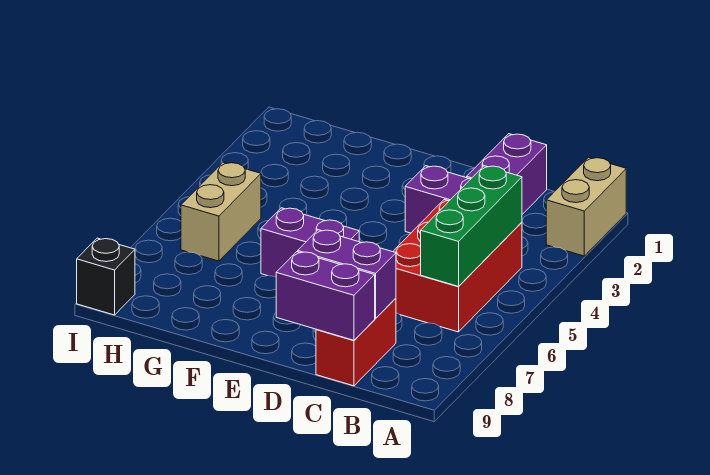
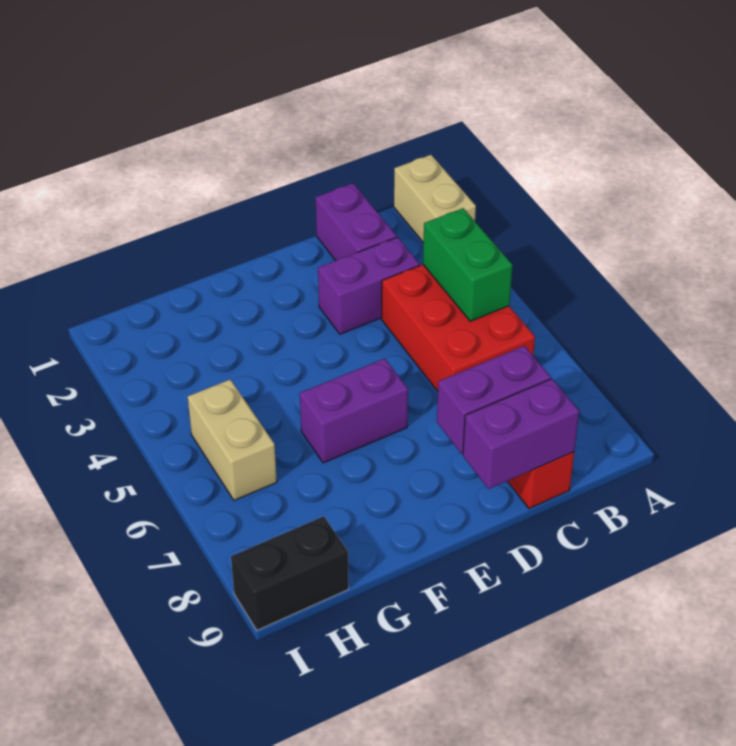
green 1x3 brick [421,166,522,286] -> green 1x2 brick [423,208,512,321]
black 1x1 brick [77,238,135,315] -> black 1x2 brick [231,516,349,630]

